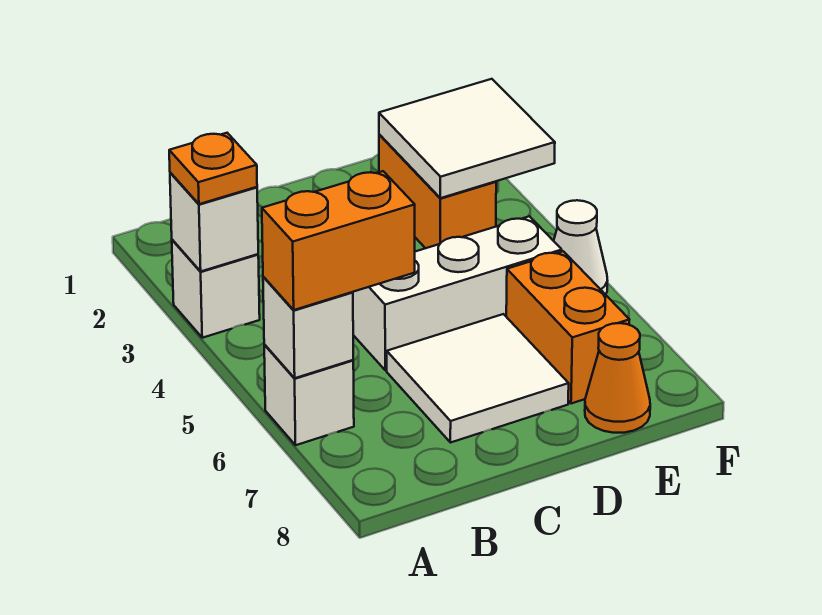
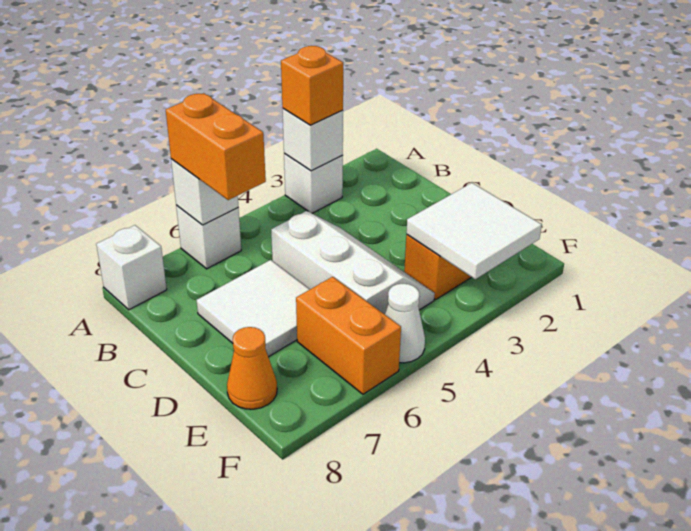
orange 1x1 plate [169,133,257,204] -> orange 1x1 brick [281,46,343,125]
none -> white 1x1 brick [96,225,167,310]
orange 1x2 brick [506,251,630,404] -> orange 1x2 brick turned to [296,277,401,394]

